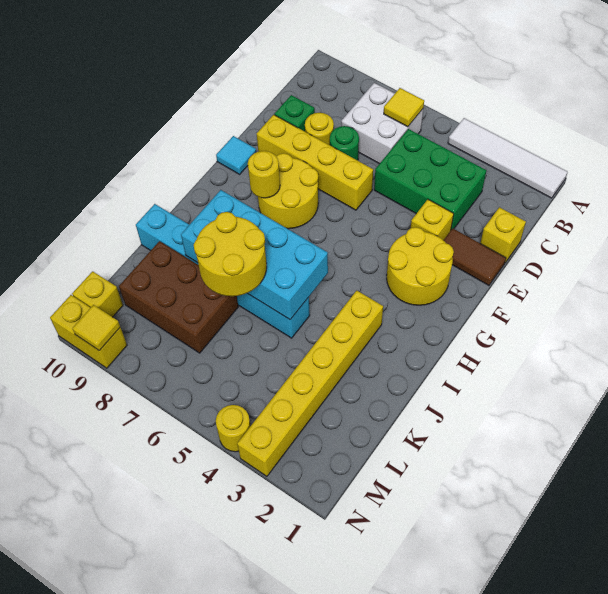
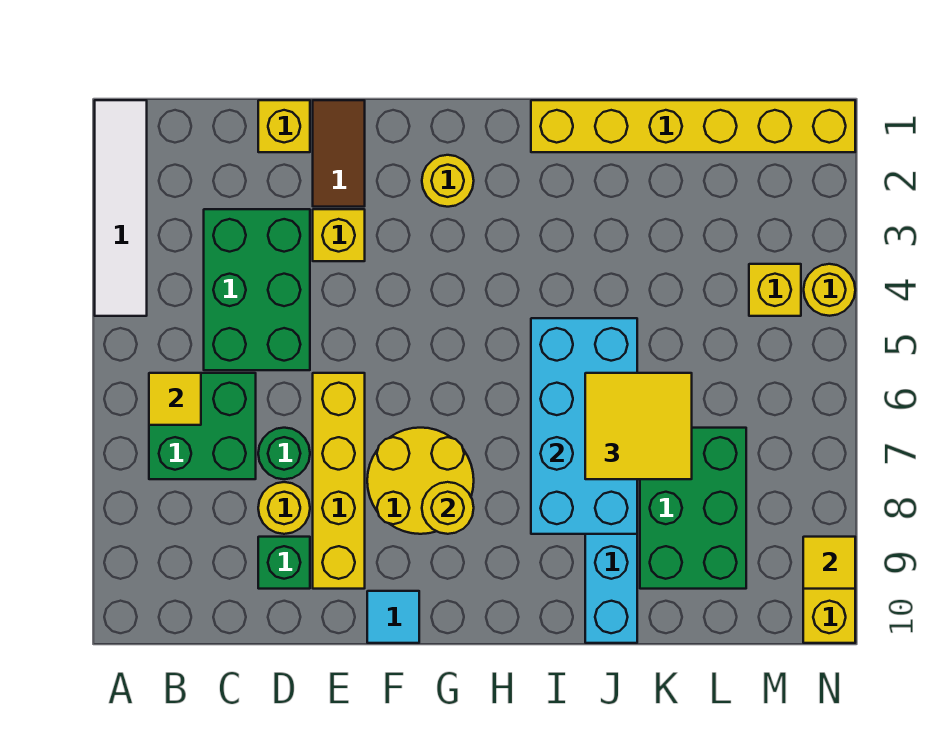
white 2x2 brick [341,83,423,164] -> green 2x2 brick [149,373,256,479]
yellow 2x2 round brick [387,227,454,305] -> yellow 1x1 round brick [422,155,474,207]
yellow 1x6 brick [237,291,383,476] -> yellow 1x6 brick moved to [531,100,855,152]
yellow 2x2 round brick [194,212,267,296] -> yellow 2x2 tile [585,373,692,479]
brown 2x3 brick [119,241,238,353] -> green 2x3 brick [640,428,746,589]
yellow 1x1 brick [72,271,123,317] -> yellow 1x1 brick moved to [749,264,801,316]

